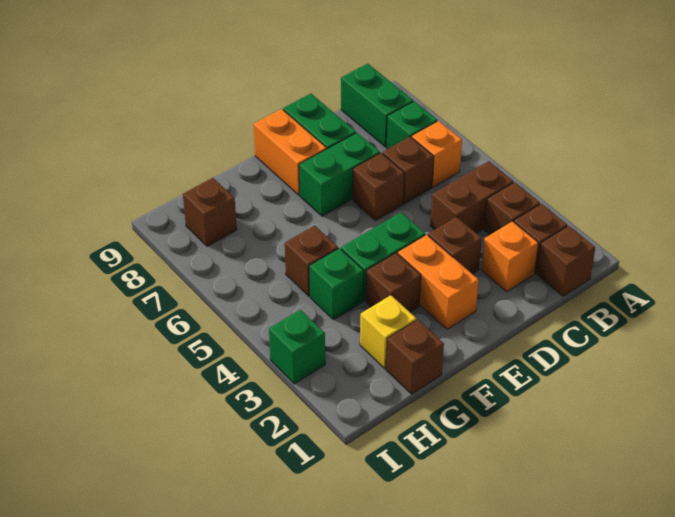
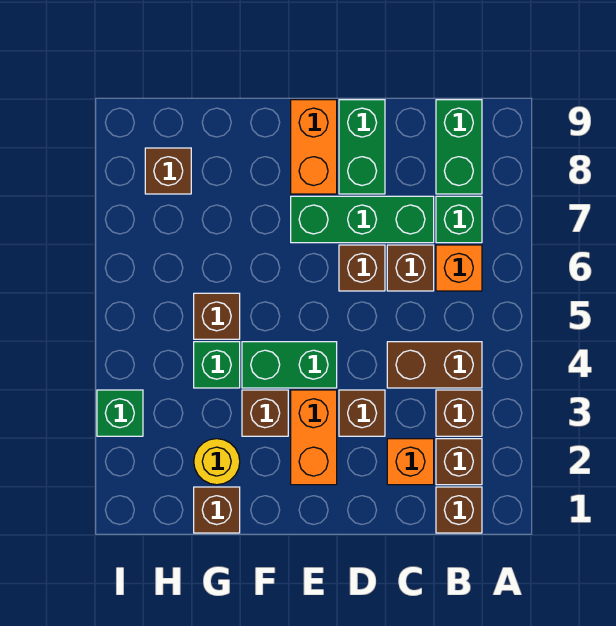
green 1x2 brick [299,133,380,216] -> green 1x3 brick [291,196,434,243]
yellow 1x1 brick [360,295,416,369] -> yellow 1x1 round brick [194,439,240,485]

